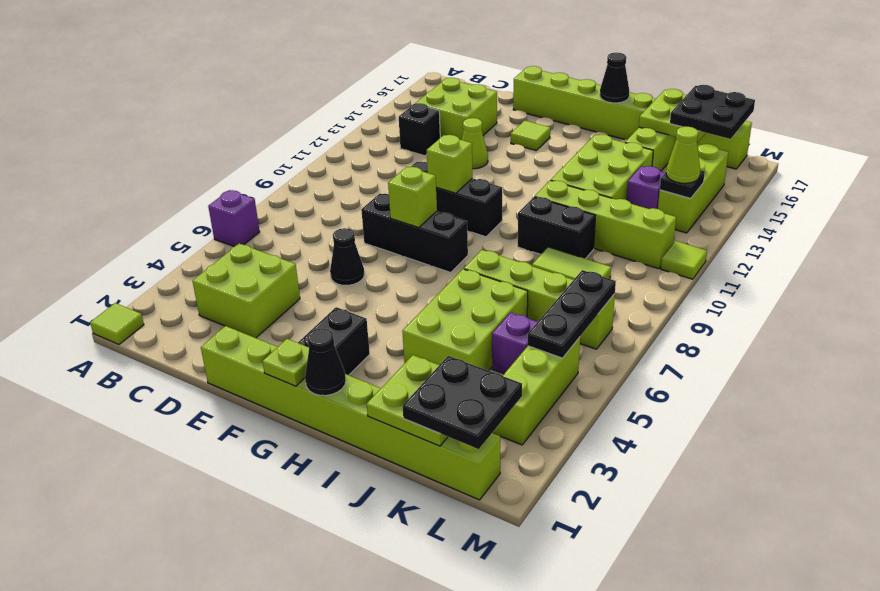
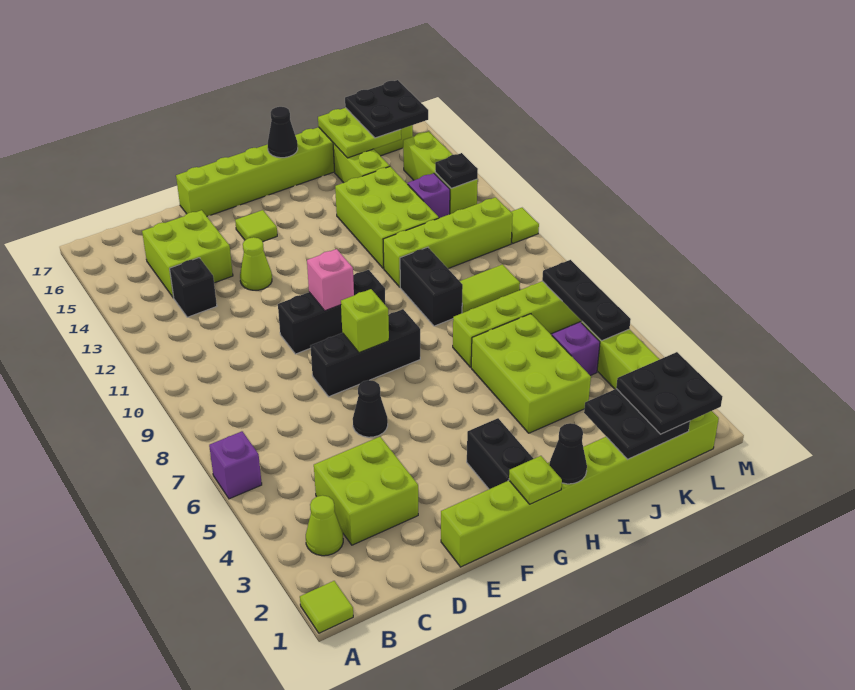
lime 1x1 brick [427,135,473,193] -> pink 1x1 brick [307,249,354,311]
black 1x2 brick [518,197,596,259] -> black 1x2 brick turned to [400,247,463,326]
lime 2x2 plate [367,355,448,446] -> black 2x2 plate [584,389,690,459]
lime 1x1 cone [666,127,700,183] -> lime 1x1 cone moved to [306,495,343,556]

